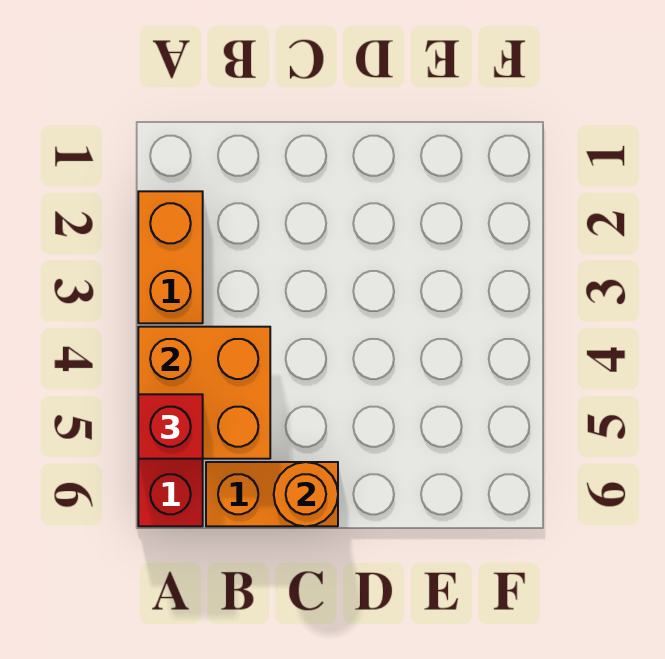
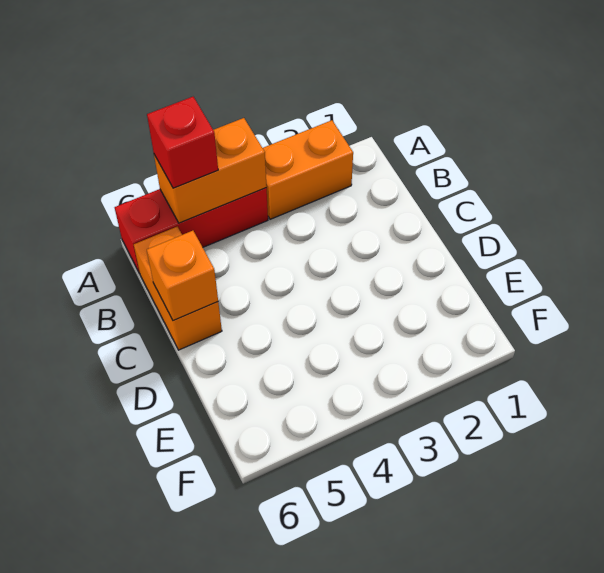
orange 2x2 brick [138,327,270,459] -> orange 1x2 brick [154,118,266,223]
orange 1x1 round brick [274,462,338,526] -> orange 1x1 brick [147,231,218,321]

